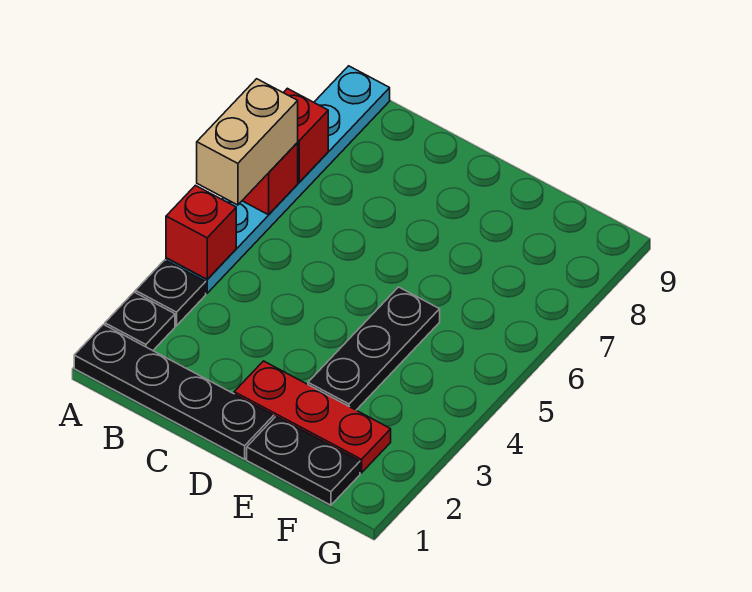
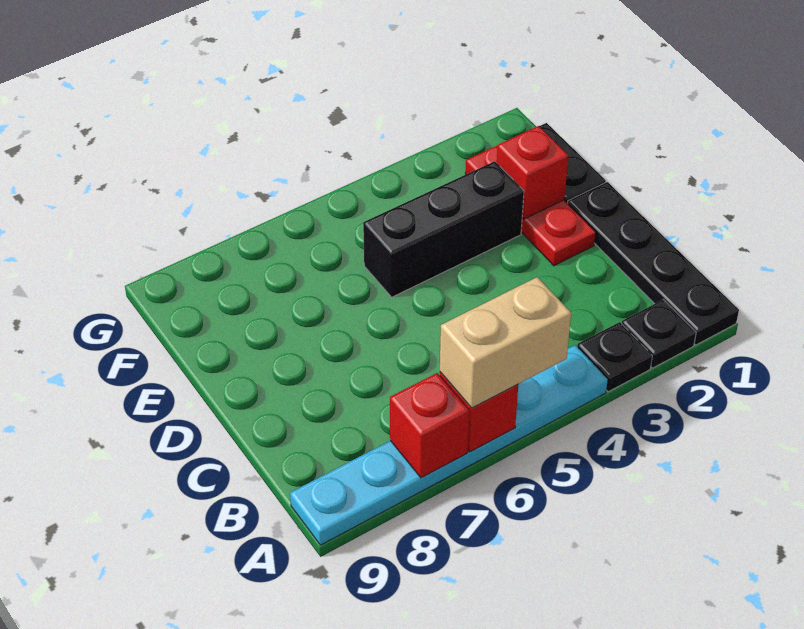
red 1x1 brick [166,185,236,279] -> red 1x1 brick moved to [497,126,568,219]
black 1x3 plate [308,287,440,410] -> black 1x3 brick [363,161,524,297]

